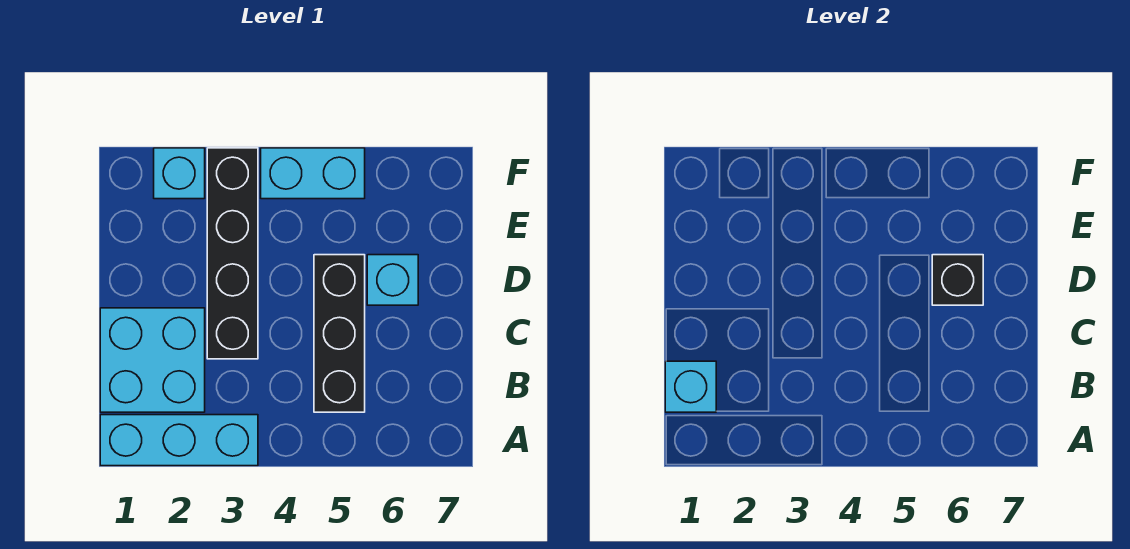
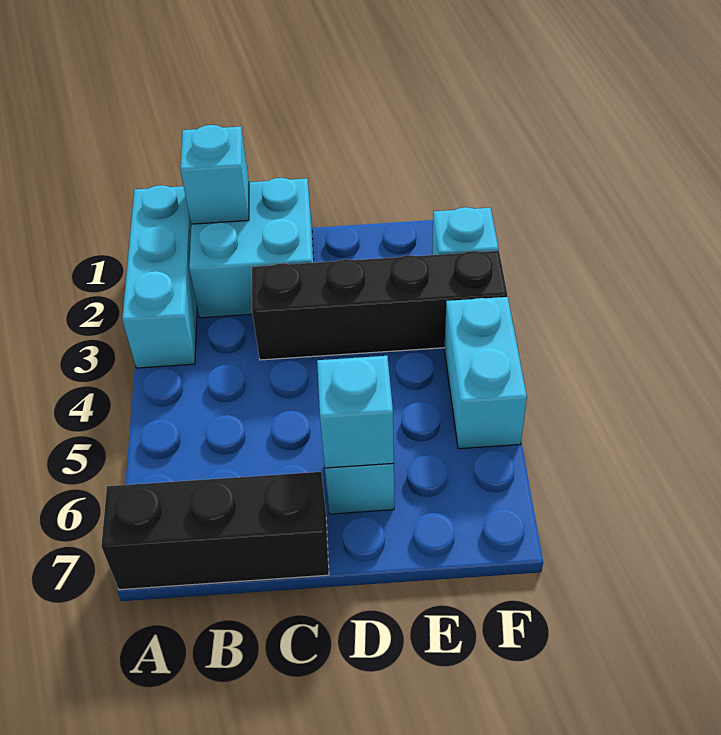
black 1x3 brick [314,255,365,412] -> black 1x3 brick moved to [101,472,329,590]
black 1x1 brick [932,255,983,305] -> cyan 1x1 brick [317,356,394,468]

